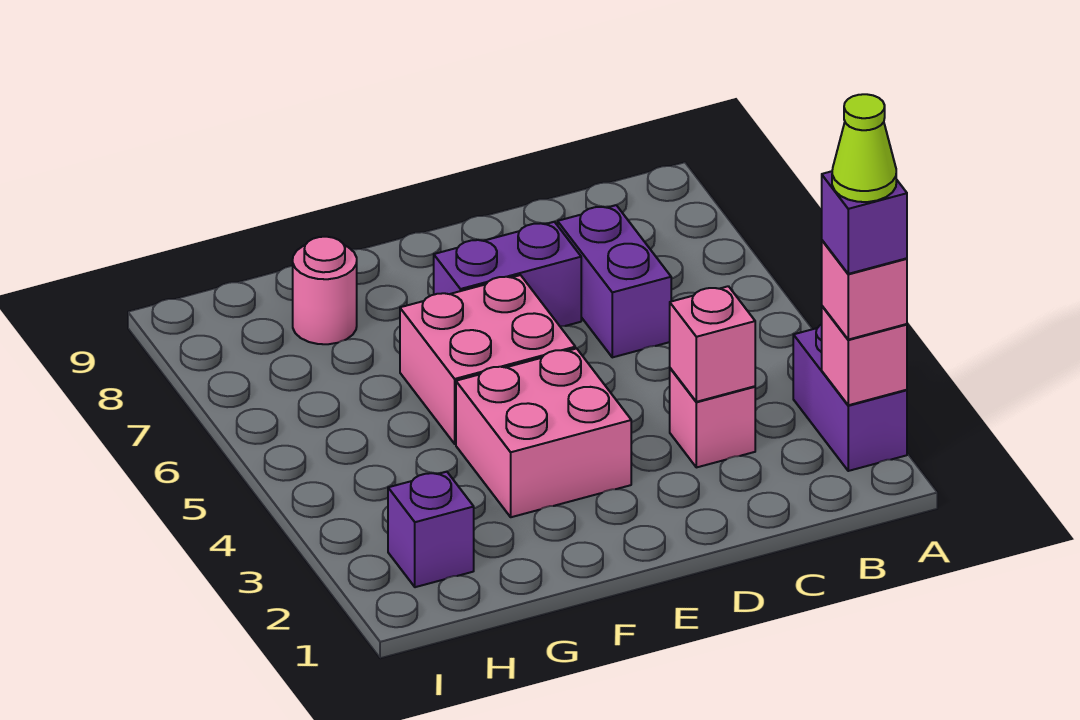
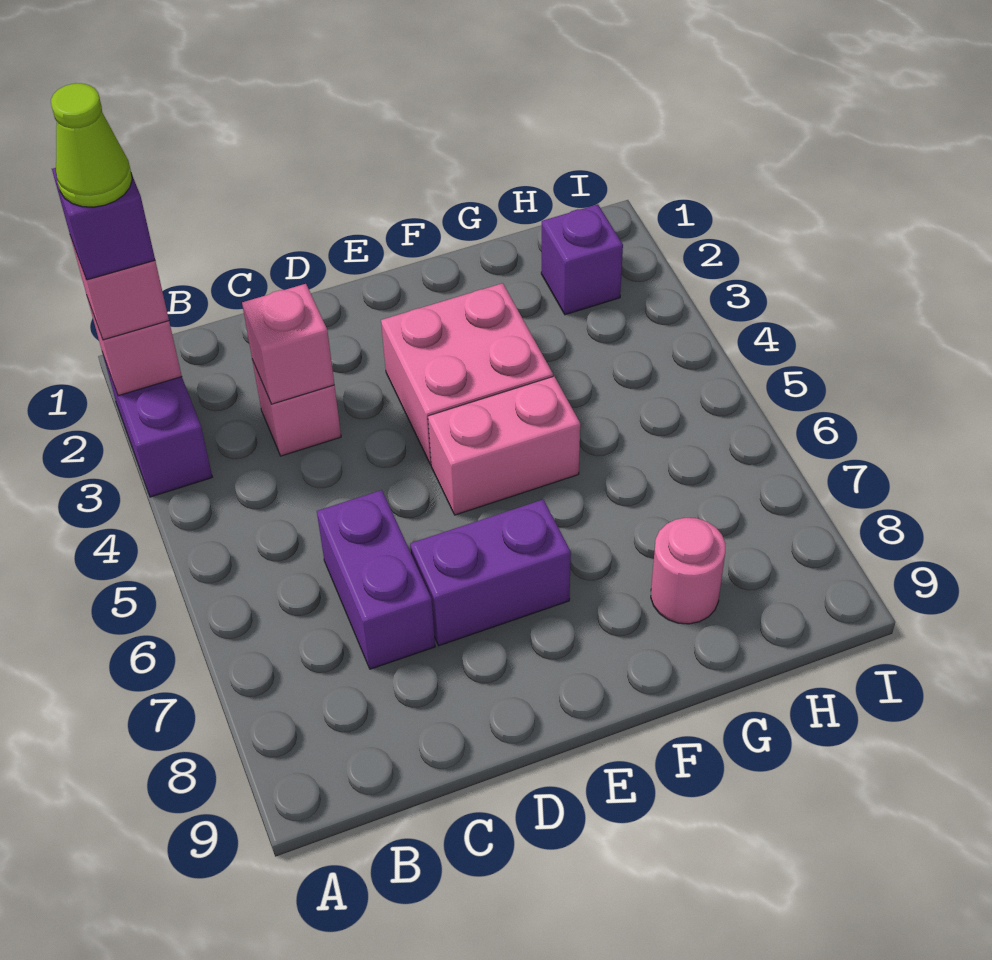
pink 2x2 brick [400,275,575,444] -> pink 1x2 brick [428,376,580,515]

